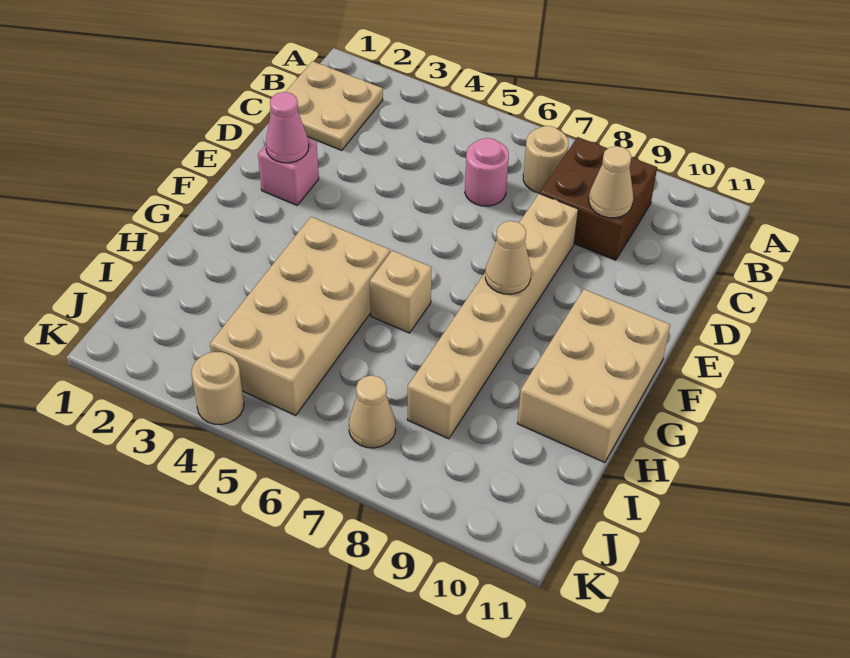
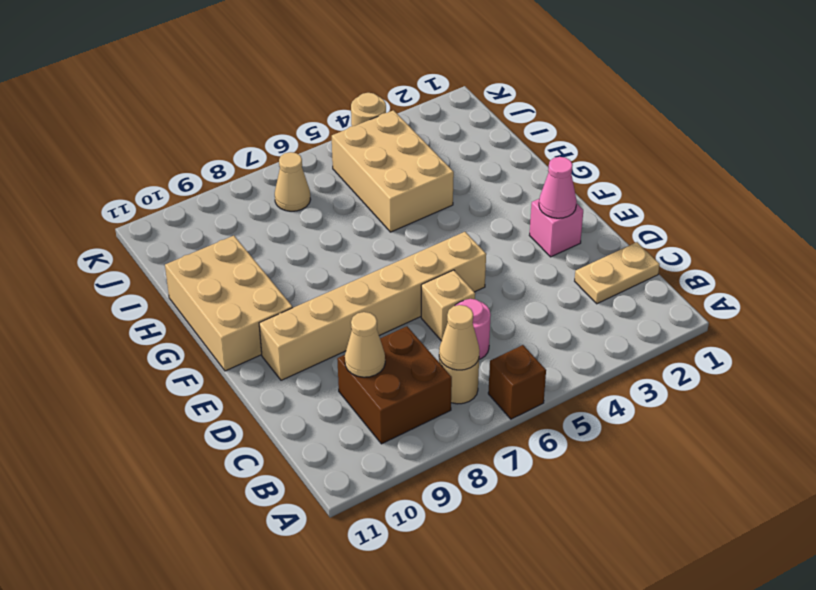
none -> brown 1x1 brick [488,345,546,419]
tan 2x2 plate [270,61,383,150] -> tan 1x2 plate [575,242,660,304]
tan 1x6 brick [407,194,578,439] -> tan 1x6 brick turned to [259,232,486,380]
tan 1x1 cone [485,221,531,294] -> tan 1x1 cone moved to [439,305,480,370]
tan 2x4 brick [210,217,390,415] -> tan 2x3 brick [332,110,454,232]
tan 1x1 brick [370,251,432,333] -> tan 1x1 brick moved to [421,270,475,341]

